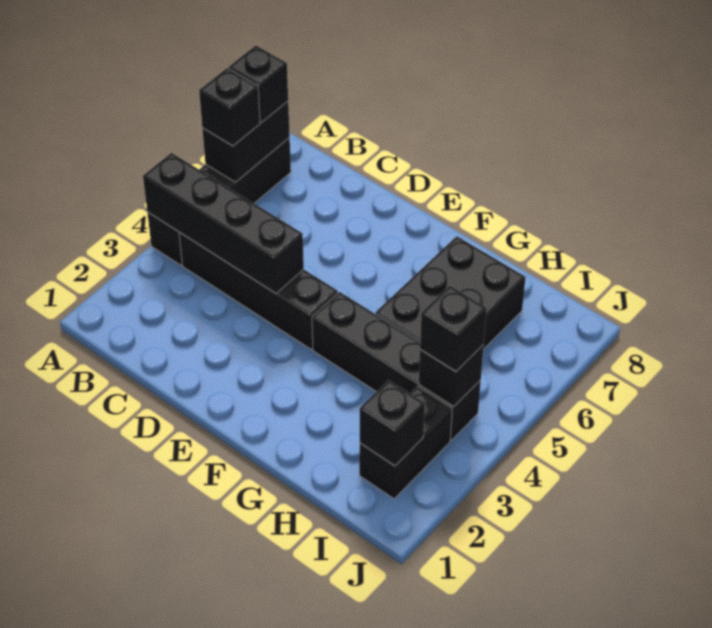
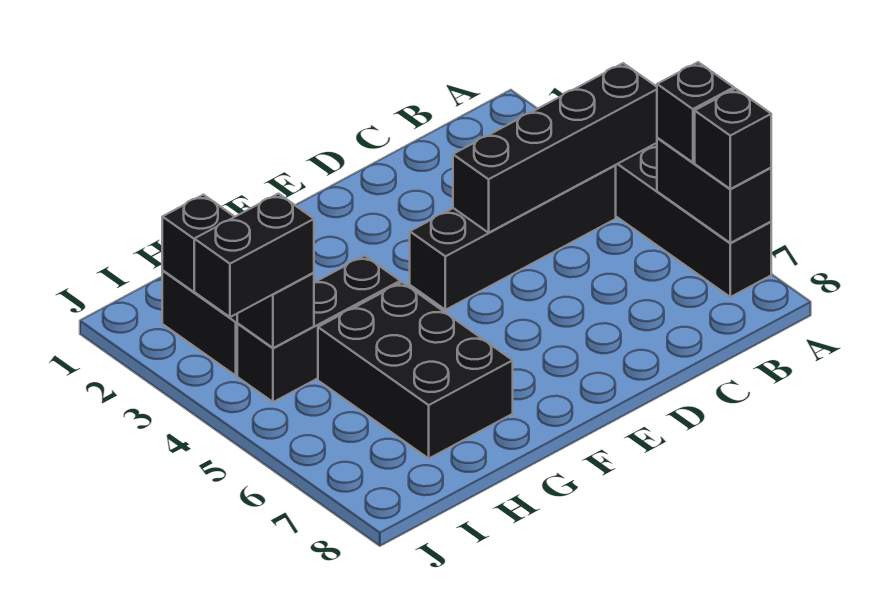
black 1x4 brick [312,292,481,440] -> black 1x3 brick [237,256,400,402]
black 1x1 brick [420,286,487,372] -> black 1x2 brick [194,194,314,317]

